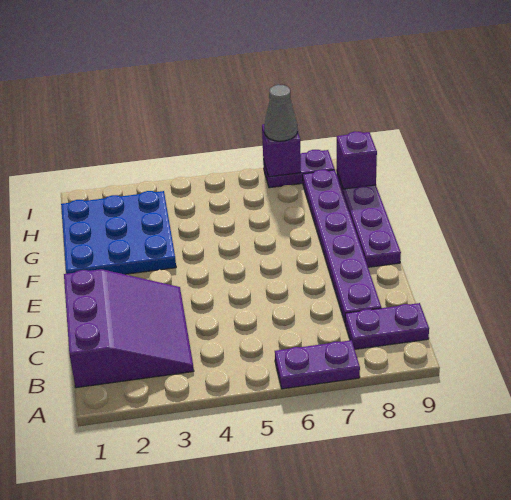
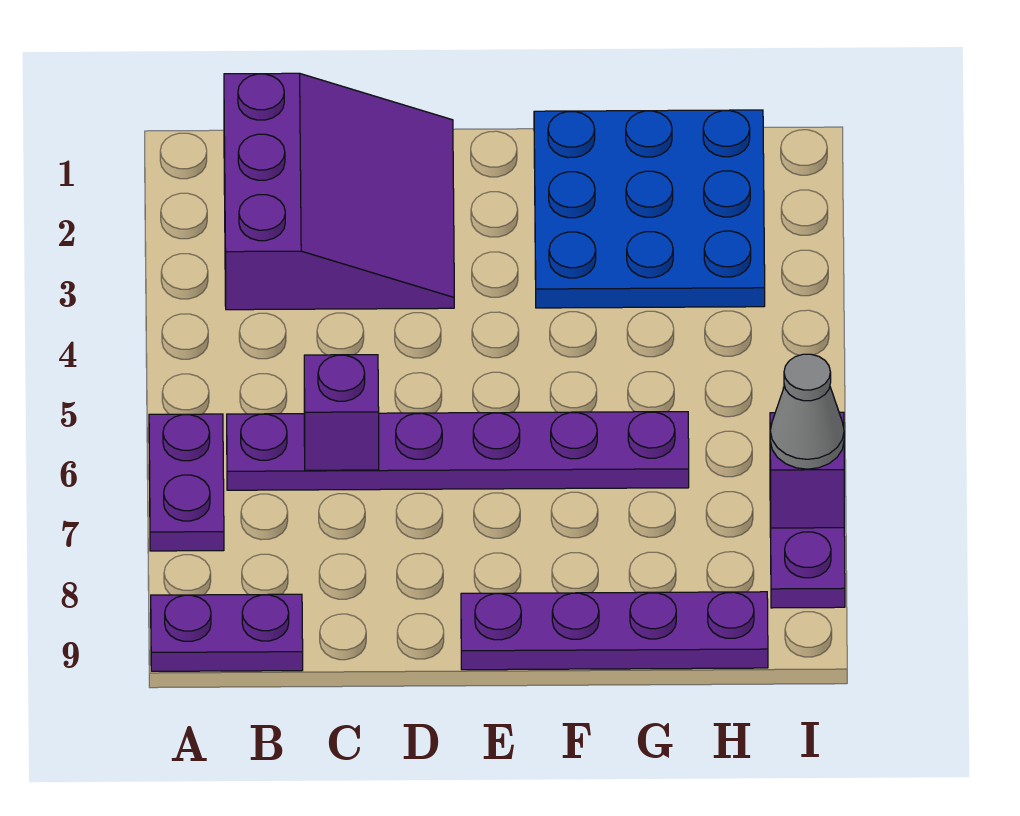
purple 3x3 slope [64,269,194,388] -> purple 3x3 slope turned to [224,73,454,310]
purple 1x2 plate [345,303,429,349] -> purple 1x2 plate turned to [151,594,303,671]
purple 1x6 plate [303,170,381,322] -> purple 1x6 plate moved to [227,412,689,490]
purple 1x1 brick [337,131,377,189] -> purple 1x1 brick moved to [304,355,379,470]

